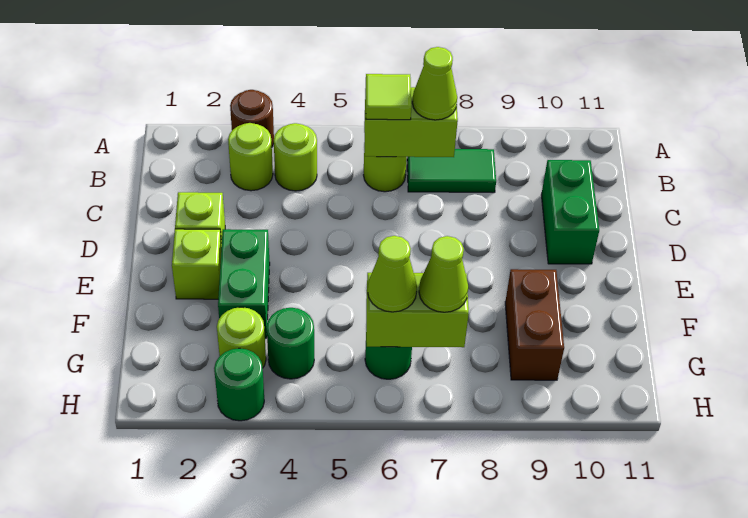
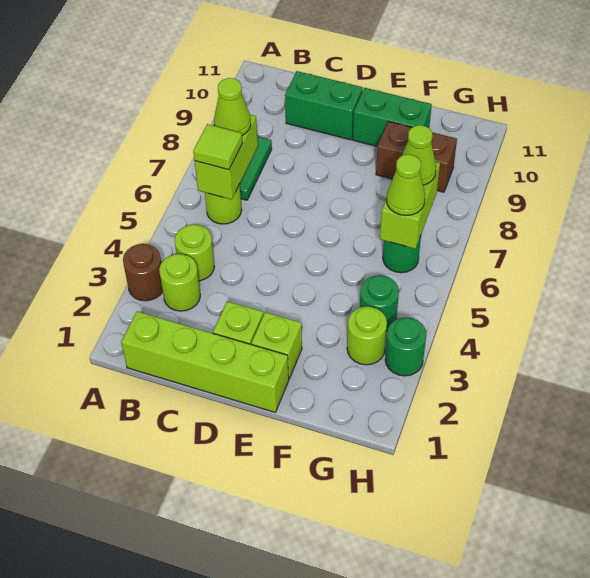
none -> lime 1x4 brick [121,311,289,412]
green 1x2 brick [218,229,270,338] -> green 1x2 brick moved to [353,88,432,147]

